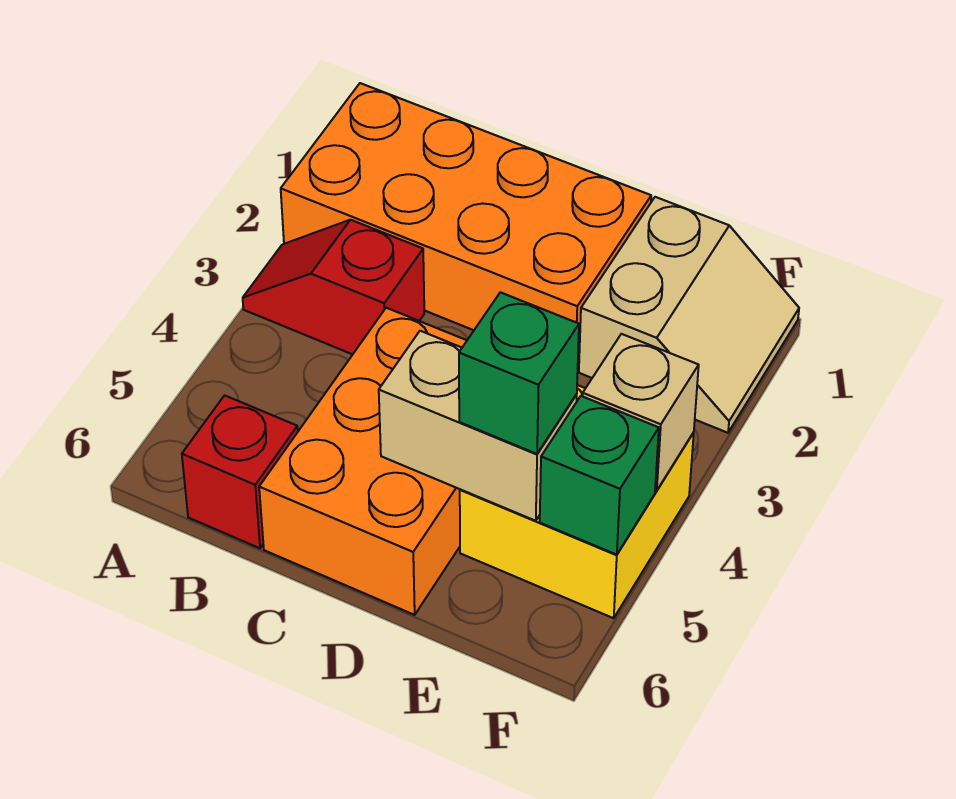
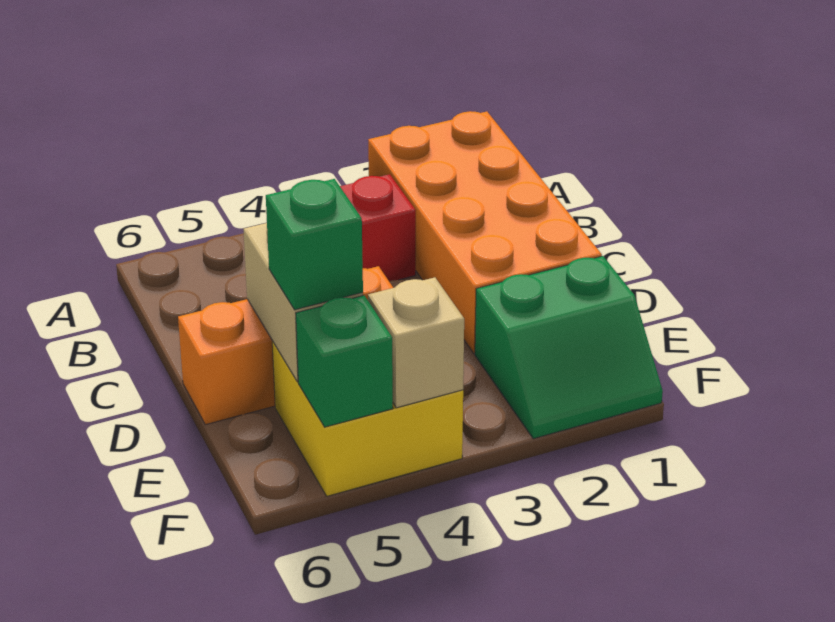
red 1x1 brick [182,395,298,548] -> none
orange 2x3 brick [259,308,467,615] -> orange 1x3 brick [178,266,393,425]
tan 2x2 slope [579,197,799,433] -> green 2x2 slope [475,256,663,439]

